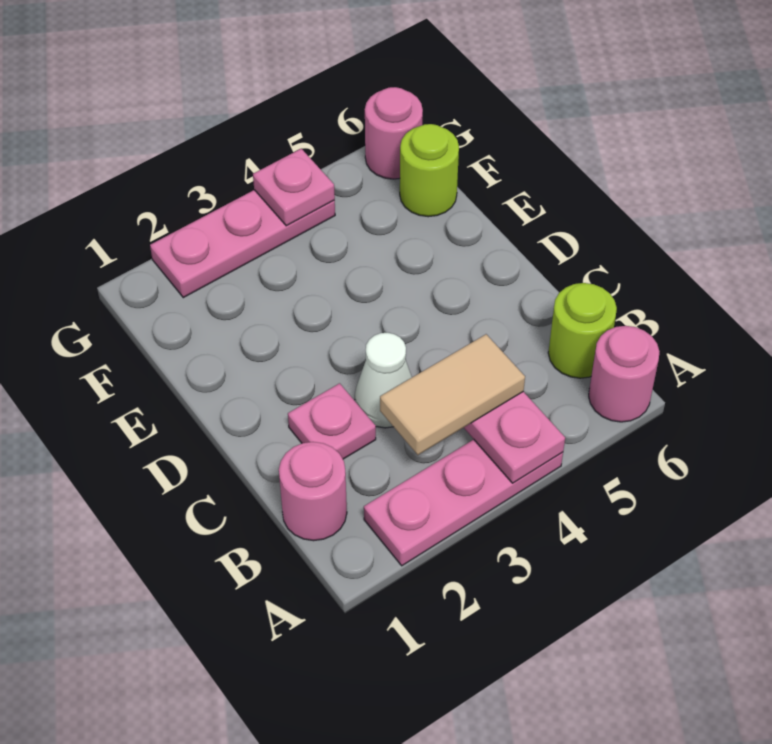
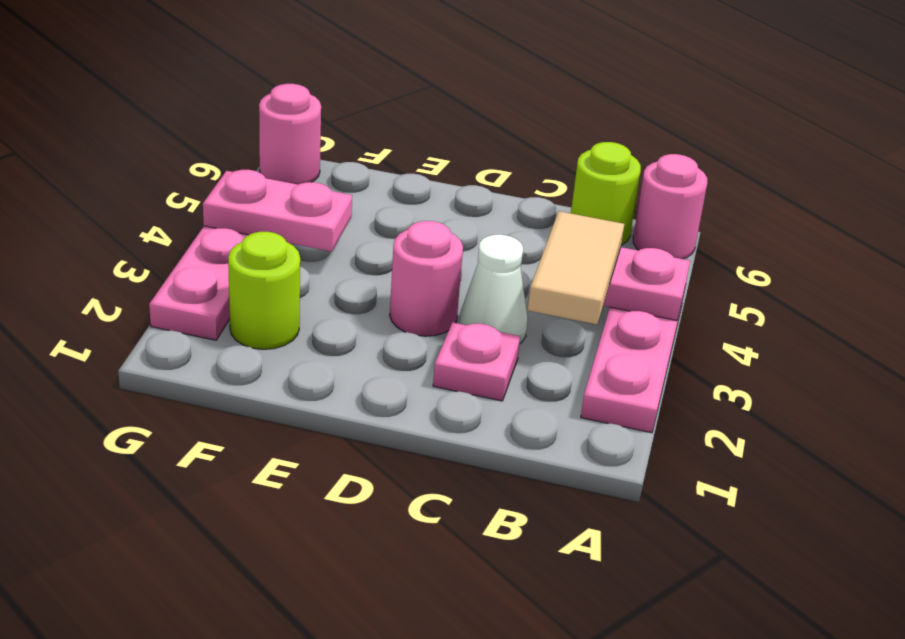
pink 1x1 round brick [279,442,347,541] -> pink 1x1 round brick moved to [390,221,463,336]
lime 1x1 round brick [400,124,459,217] -> lime 1x1 round brick moved to [228,232,300,349]
pink 1x1 plate [253,149,335,226] -> pink 1x2 plate [203,170,352,252]

